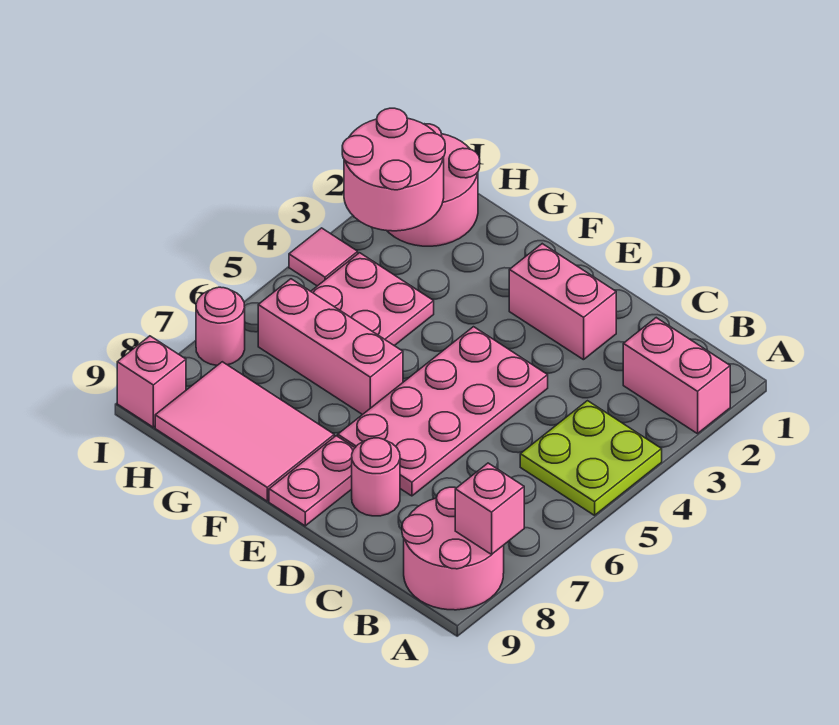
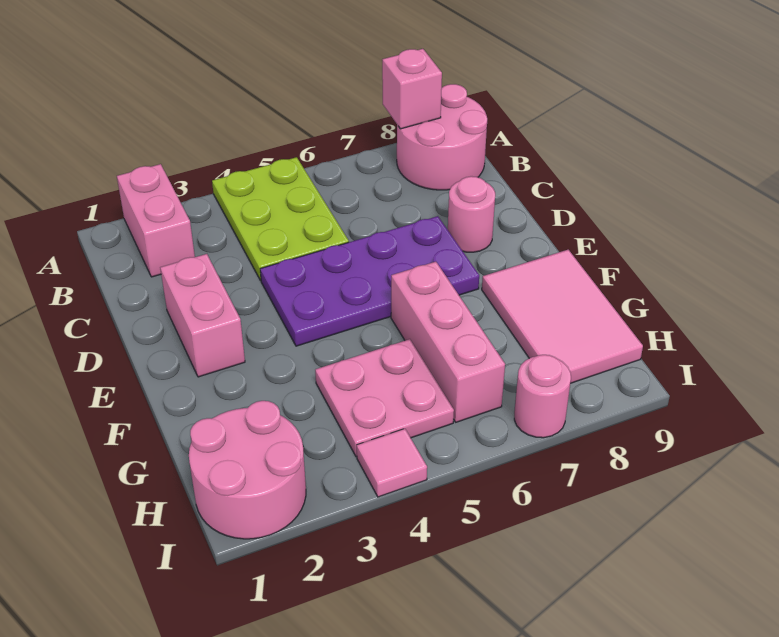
lime 2x2 plate [520,401,662,515] -> lime 2x3 plate [212,157,349,280]
pink 2x4 plate [338,327,548,496] -> purple 2x4 plate [260,216,479,346]
pink 1x2 plate [269,436,355,526] -> none
pink 2x2 round brick [342,108,445,231] -> none
pink 1x1 brick [117,336,186,427] -> none

